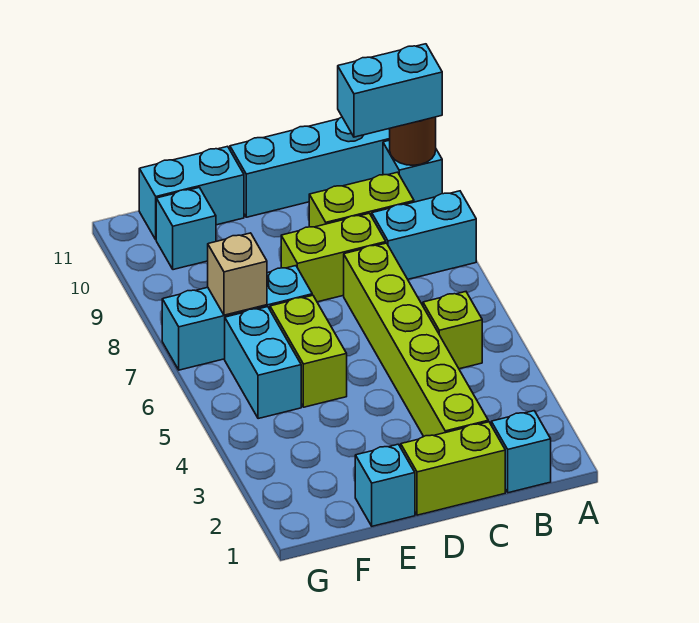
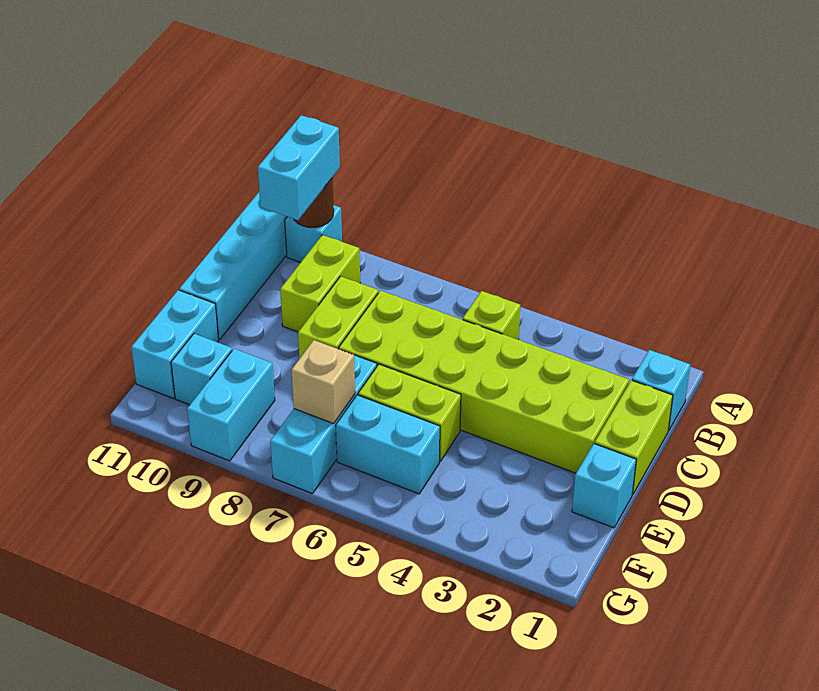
cyan 1x2 brick [372,191,476,279] -> cyan 1x2 brick moved to [187,349,275,461]
lime 1x6 brick [344,243,488,436] -> lime 2x6 brick [339,291,629,473]

